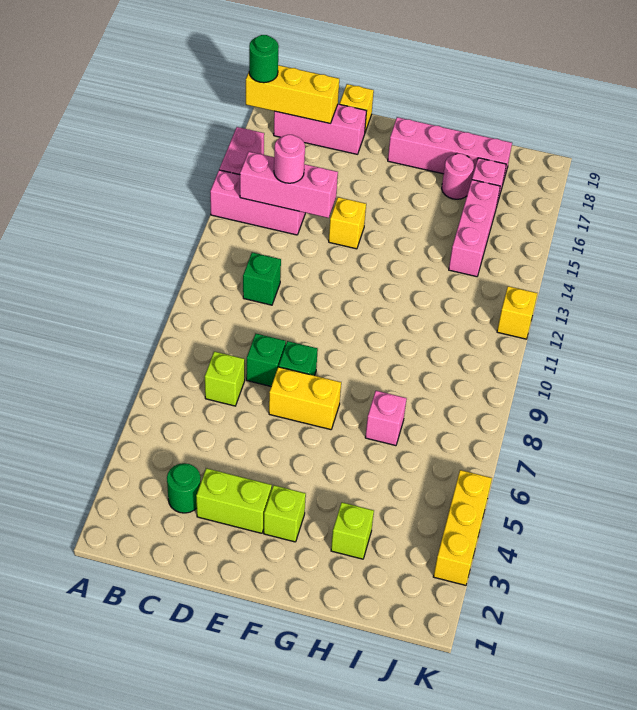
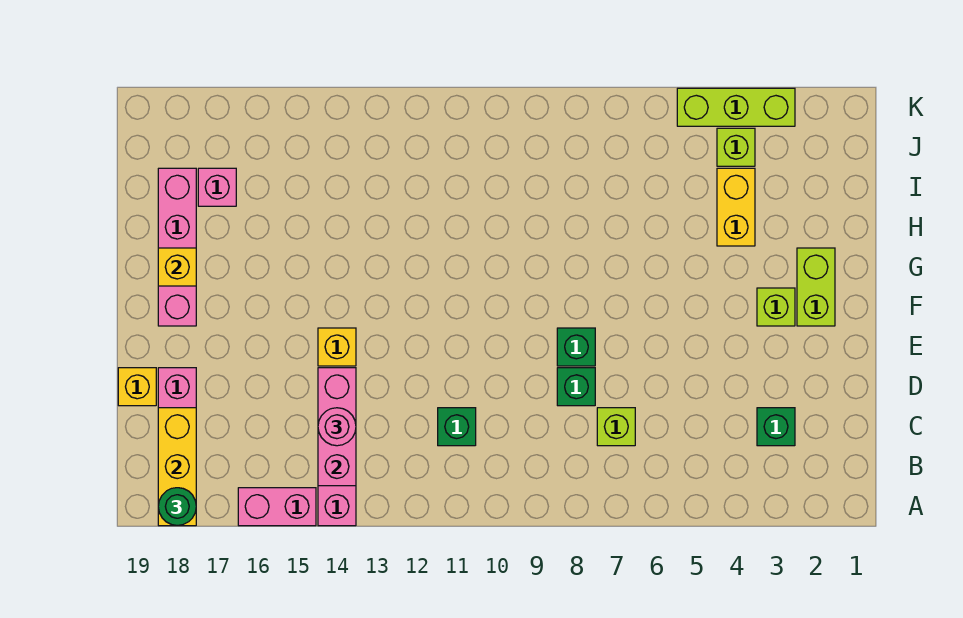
green 1x1 round brick [167,463,201,513] -> green 1x1 brick [757,408,795,446]
lime 1x2 brick [196,468,272,533] -> lime 1x2 brick moved to [797,248,835,326]
yellow 1x2 brick [269,367,341,430] -> yellow 1x2 brick moved to [717,168,755,246]
lime 1x1 brick [331,502,374,559] -> lime 1x1 brick moved to [717,128,755,166]
pink 1x1 brick [365,391,407,446] -> none
pink 1x1 round brick [442,154,474,199] -> none
pink 1x3 brick [449,180,500,277] -> none
yellow 1x3 brick [433,470,492,585] -> lime 1x3 brick [677,88,795,126]
yellow 1x1 brick [497,286,538,339] -> yellow 1x1 brick moved to [158,248,196,286]

